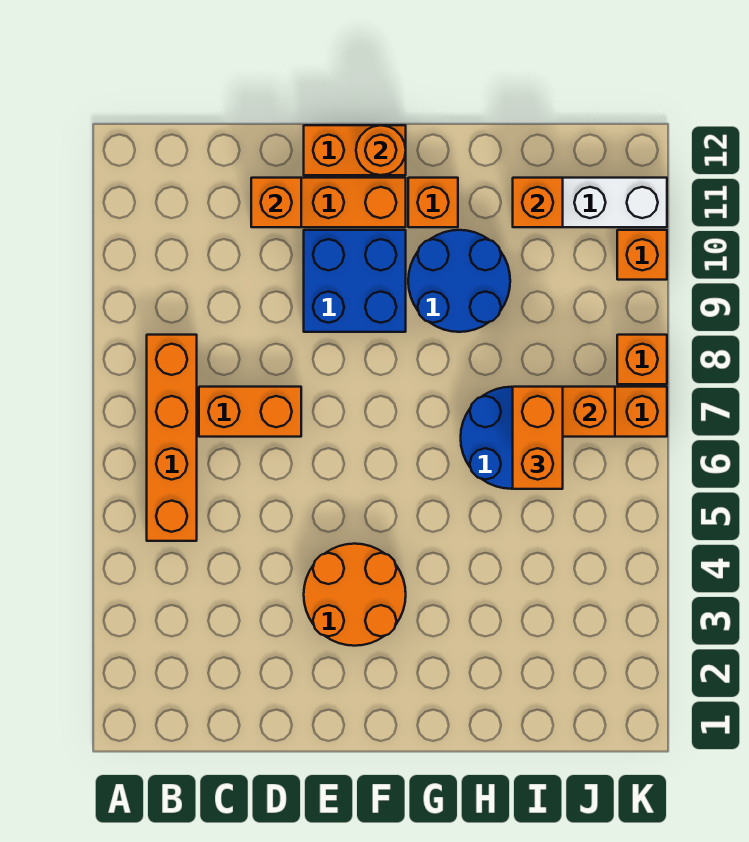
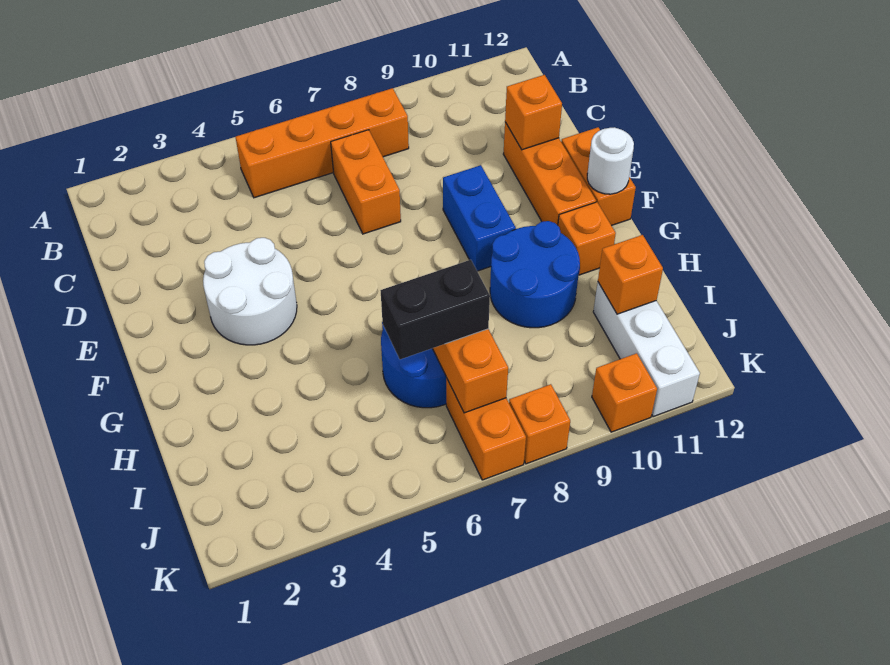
orange 2x2 round brick [304,544,406,646] -> white 2x2 round brick [203,238,297,345]
blue 2x2 brick [304,230,406,332] -> blue 1x2 brick [443,165,516,271]
orange 1x1 round brick [356,125,406,175] -> white 1x1 round brick [587,127,634,194]
orange 1x2 brick [513,387,563,489] -> black 1x2 brick [381,260,490,359]

